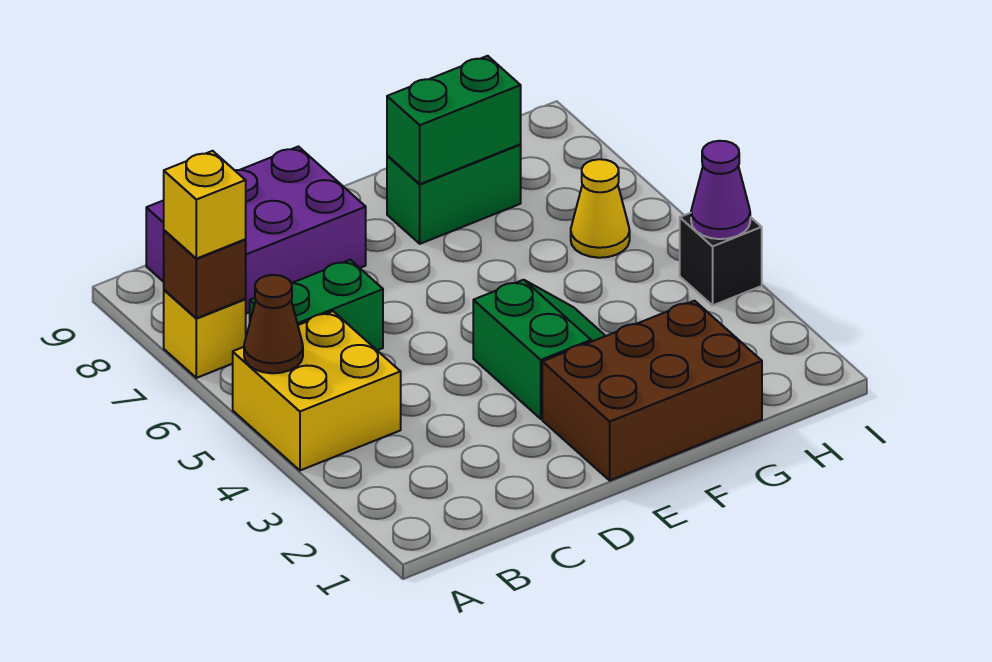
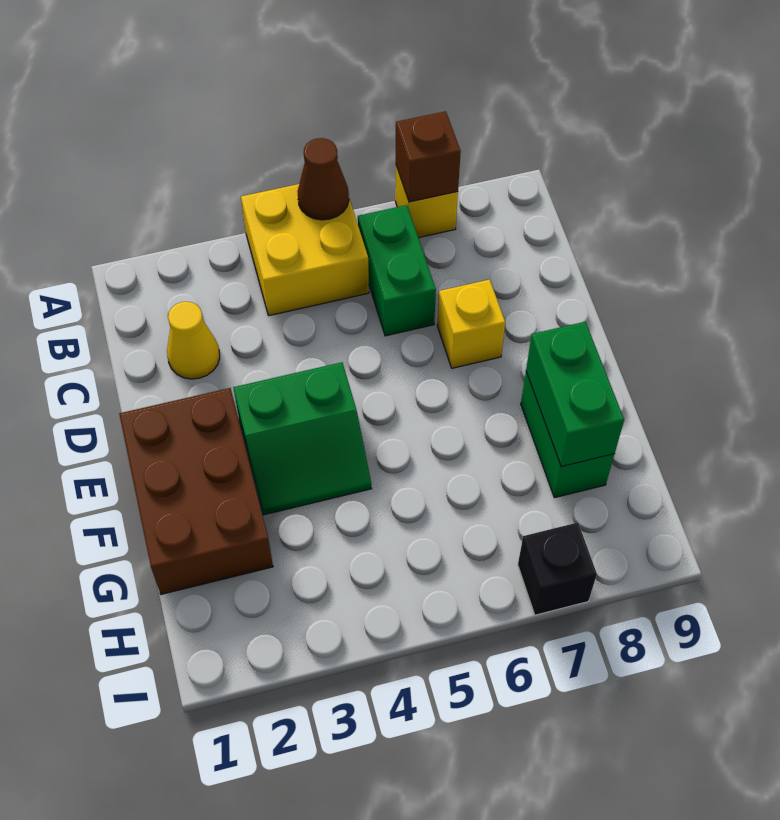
yellow 1x1 brick [164,151,246,259] -> yellow 1x1 brick moved to [437,279,505,368]
purple 2x3 brick [146,147,366,314] -> none
yellow 1x1 cone [571,159,630,258] -> yellow 1x1 cone moved to [167,302,220,379]
black 1x1 brick [680,213,762,305] -> black 1x1 brick moved to [518,523,597,615]
purple 1x1 cone [691,141,750,239] -> none

